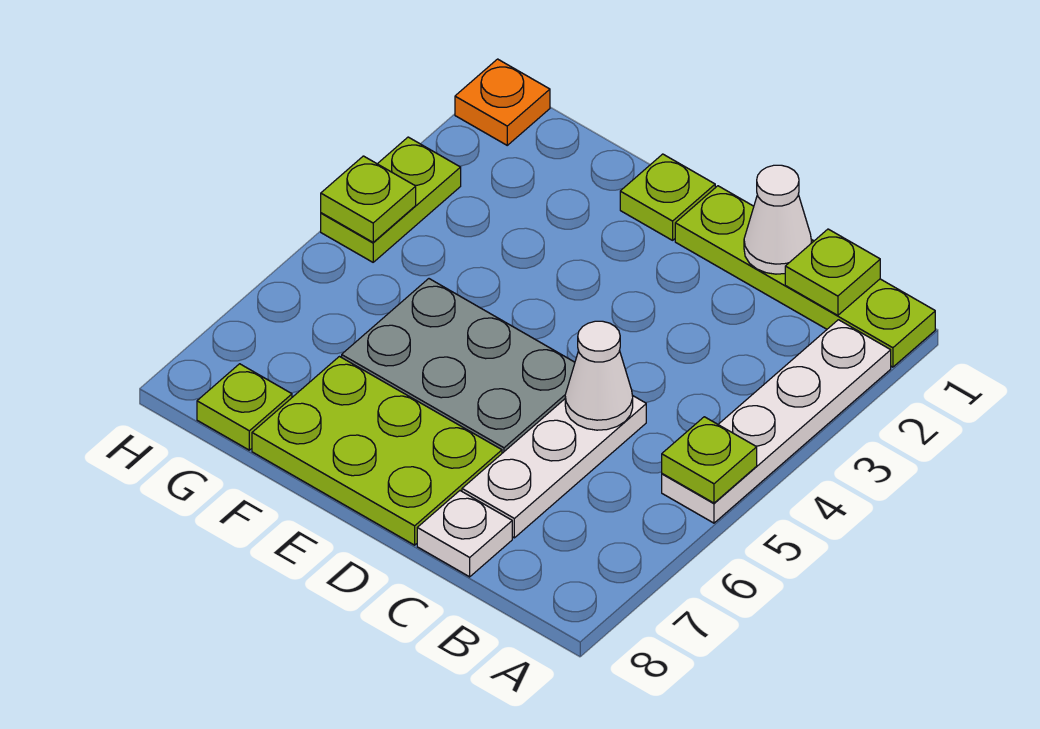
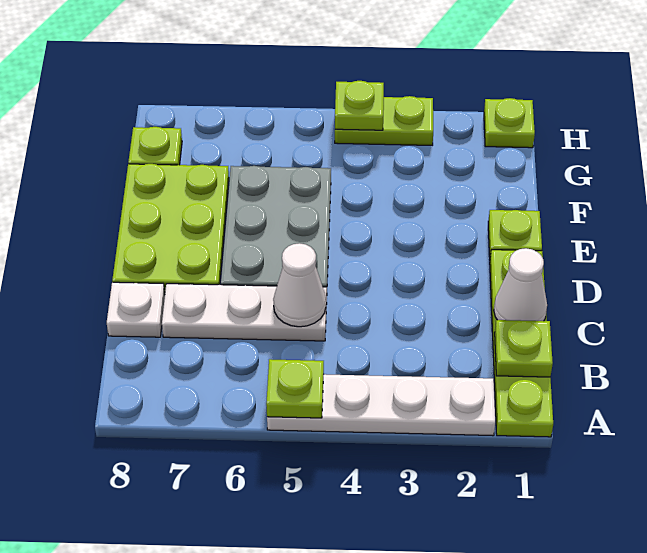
orange 1x1 plate [455,59,550,145] -> lime 1x1 plate [484,98,535,148]

